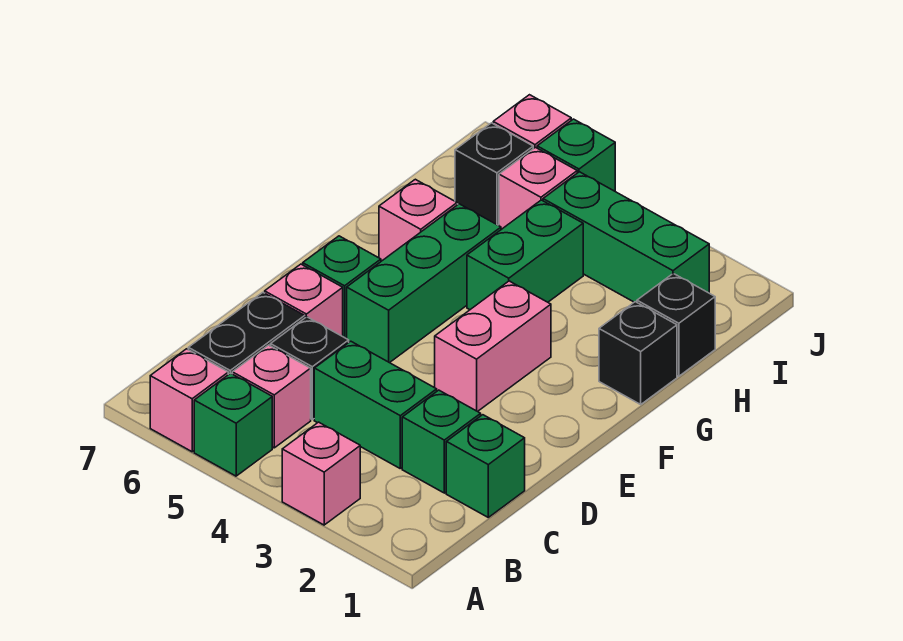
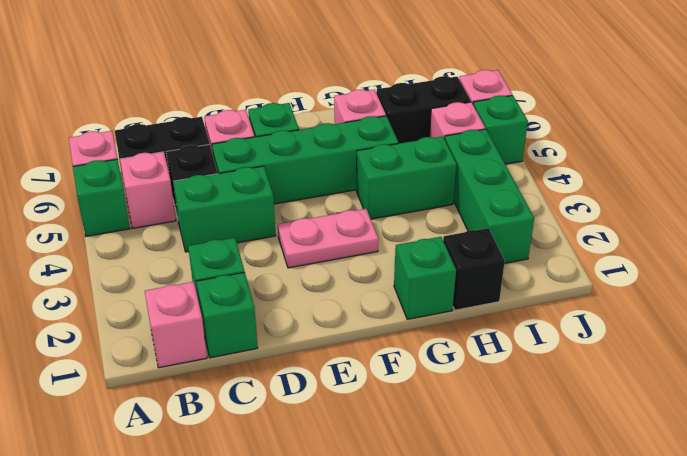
pink 1x1 brick [282,422,360,525] -> pink 1x1 brick moved to [145,282,207,368]
green 1x2 brick [314,341,437,468] -> green 1x2 brick turned to [173,166,276,252]
pink 1x2 brick [435,281,551,412] -> pink 1x2 plate [278,209,378,268]
green 1x3 brick [347,204,501,363] -> green 1x4 brick [212,116,399,204]
black 1x1 brick [599,302,677,404] -> green 1x1 brick [394,237,456,319]
black 1x1 brick [455,123,533,225] -> black 1x2 brick [377,76,471,144]

